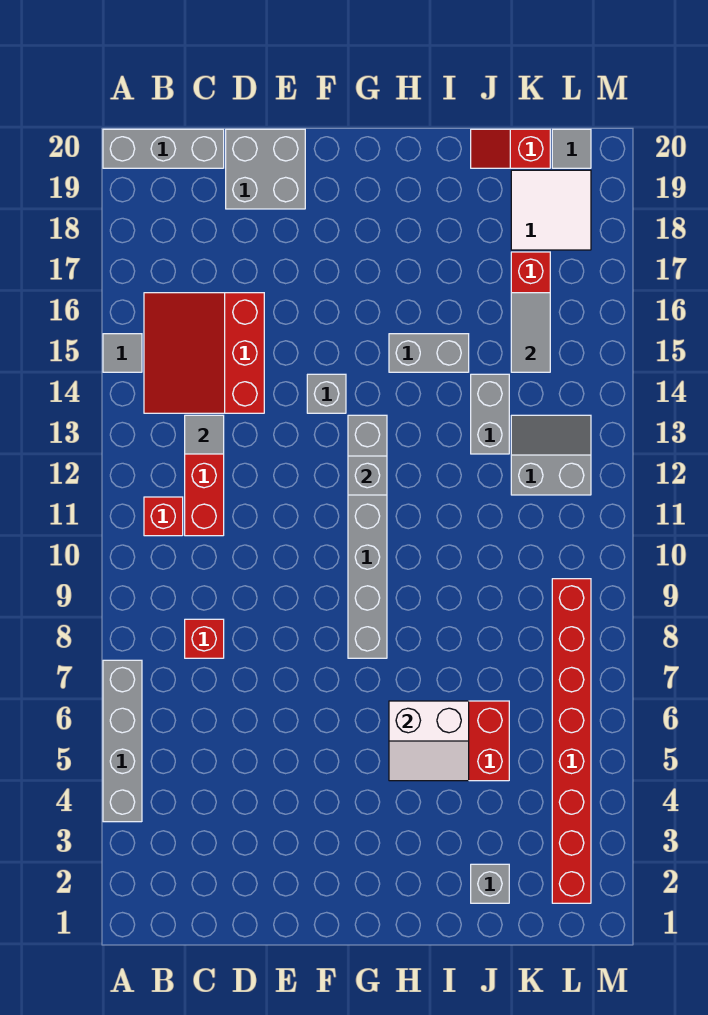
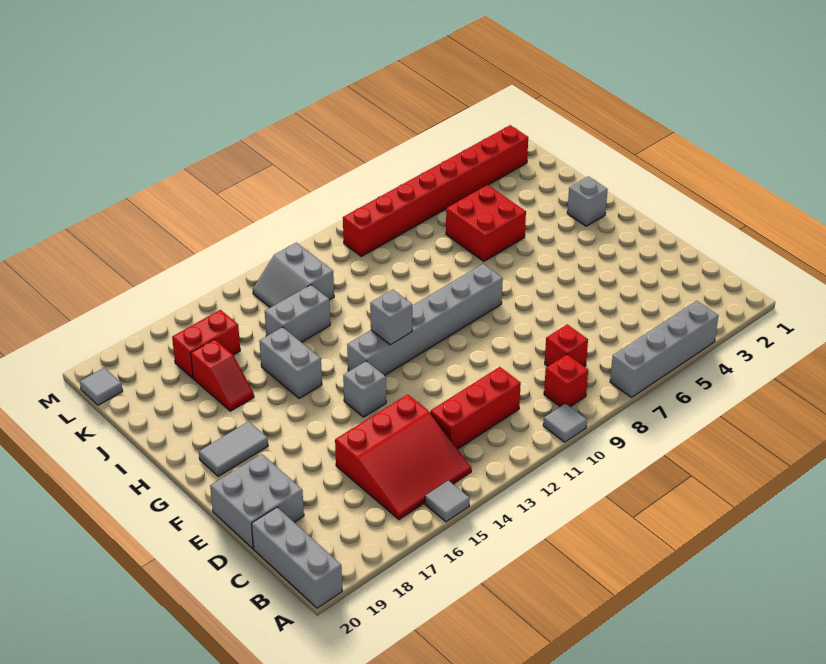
red 1x1 brick [144,497,183,536] -> red 1x1 brick moved to [544,355,588,407]
grey 1x1 tile [185,415,224,454] -> grey 1x1 tile moved to [543,403,587,442]
white 2x2 slope [389,701,469,781] -> none
grey 1x1 brick [471,864,509,903] -> grey 1x1 brick moved to [567,176,608,226]
red 1x2 slope [471,129,550,168] -> red 1x2 slope moved to [191,339,254,411]
grey 1x2 tile [511,293,550,372] -> grey 1x2 tile moved to [199,421,268,476]
white 2x2 tile [511,170,591,250] -> none

